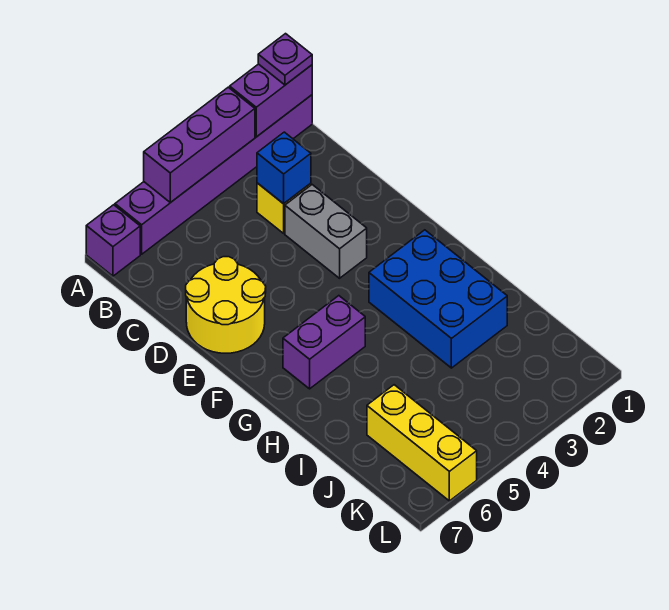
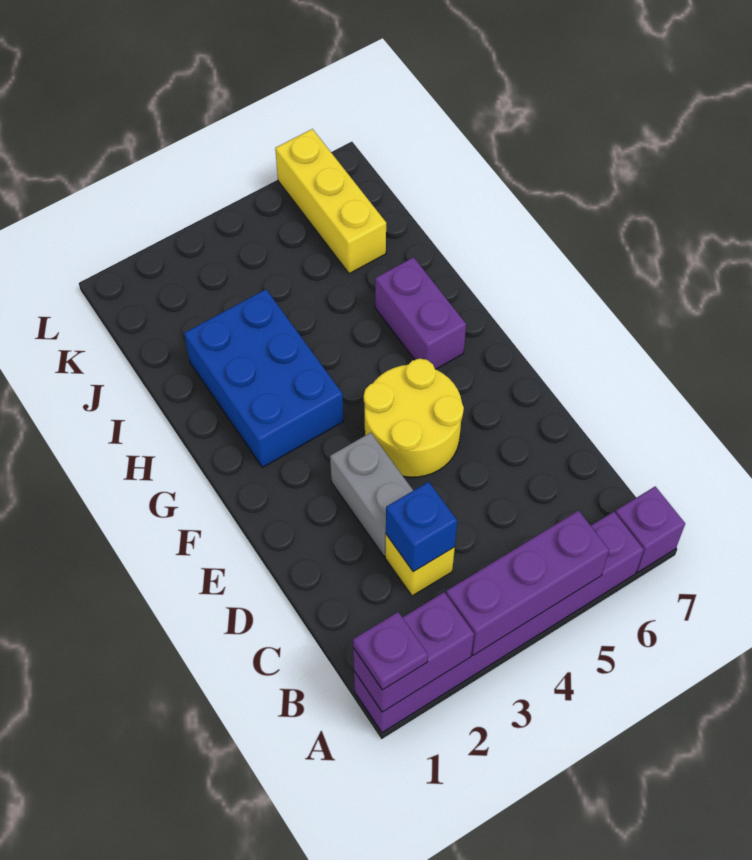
yellow 2x2 round brick [186,257,266,353] -> yellow 2x2 round brick moved to [364,359,464,477]
purple 1x2 brick [283,296,365,389] -> purple 1x2 brick turned to [375,257,466,369]

